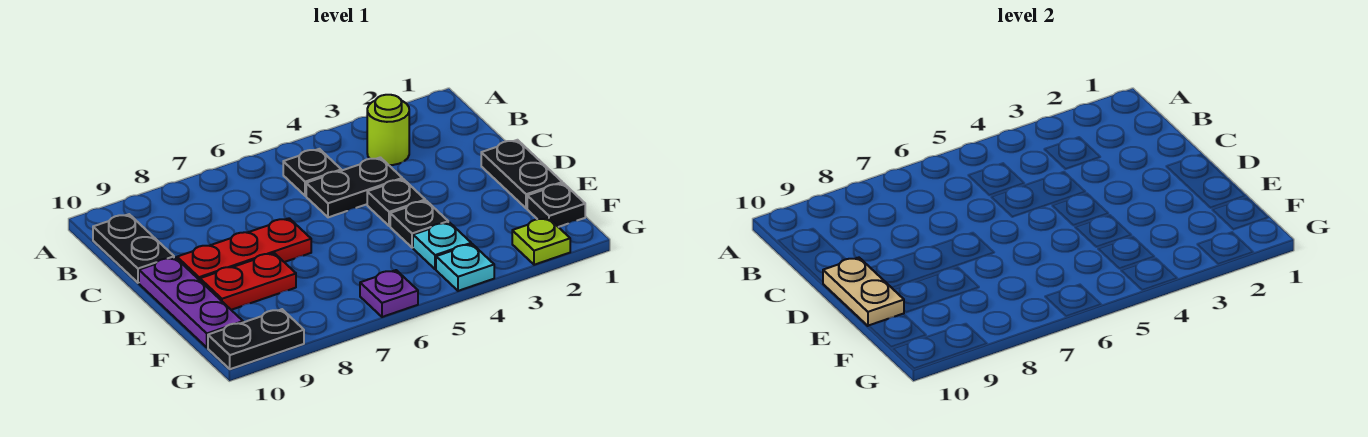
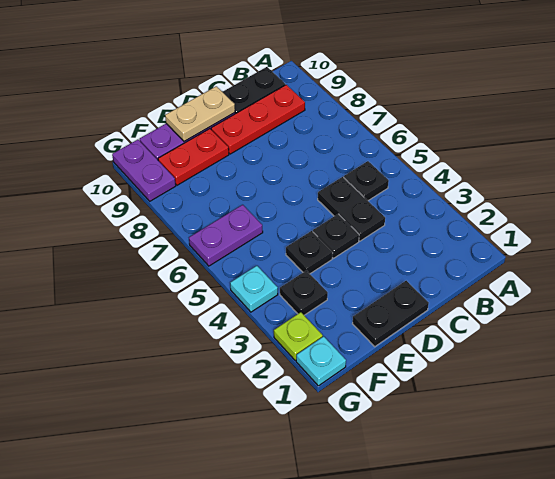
lime 1x1 round brick [367,95,409,165] -> none
red 1x3 plate [177,218,311,280] -> red 1x3 plate turned to [211,85,305,154]
red 1x2 plate [200,253,296,310] -> red 1x2 plate turned to [158,129,229,185]
black 1x1 plate [527,183,585,227] -> black 1x1 plate moved to [280,270,328,315]
cyan 1x1 plate [413,222,471,269] -> cyan 1x1 plate moved to [296,336,346,386]
purple 1x1 plate [360,270,418,317] -> purple 1x2 plate [189,205,263,266]
black 1x2 plate [208,309,304,369] -> purple 1x2 plate [112,140,176,201]

